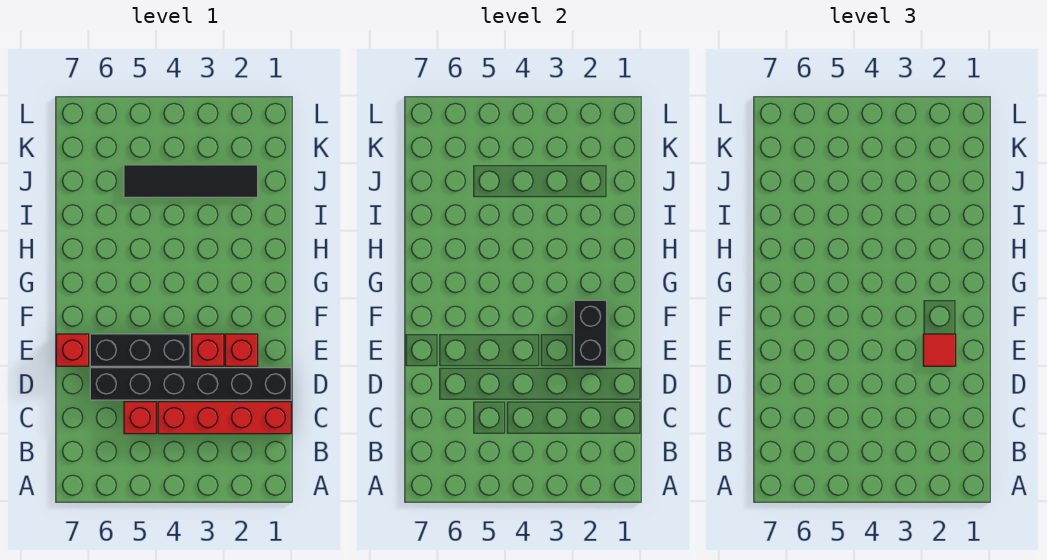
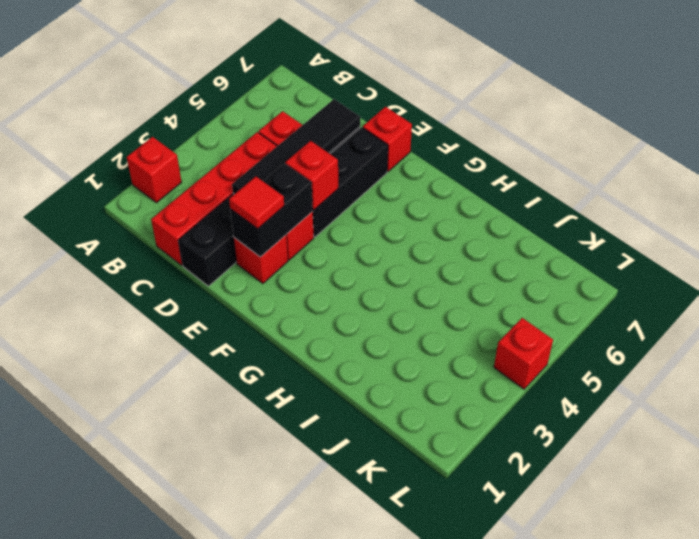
none -> red 1x1 brick [127,137,182,203]
black 1x2 brick [574,300,607,366] -> black 1x2 brick turned to [230,163,313,257]
none -> red 1x1 brick [285,141,338,210]
black 1x4 tile [124,165,258,197] -> black 1x4 tile moved to [232,99,360,194]
none -> red 1x1 brick [494,318,553,389]

